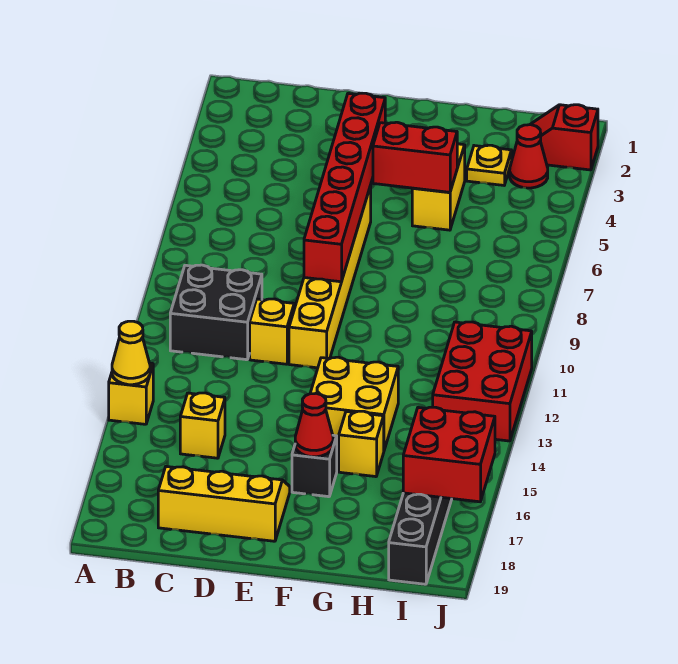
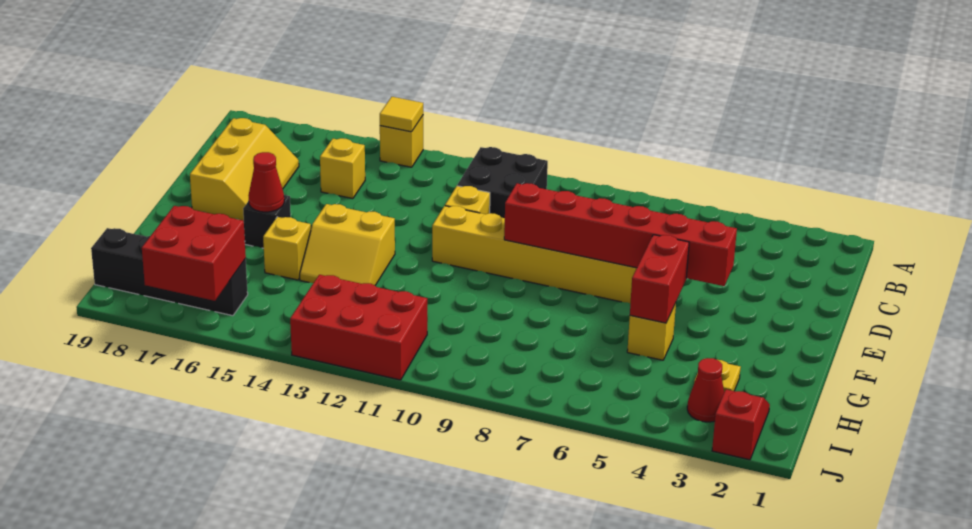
yellow 1x1 cone [112,321,150,385] -> yellow 1x1 tile [380,97,423,132]
yellow 2x2 brick [310,357,398,450] -> yellow 2x2 slope [300,204,395,285]
yellow 1x2 brick [412,144,465,230] -> yellow 1x1 brick [627,303,676,360]

